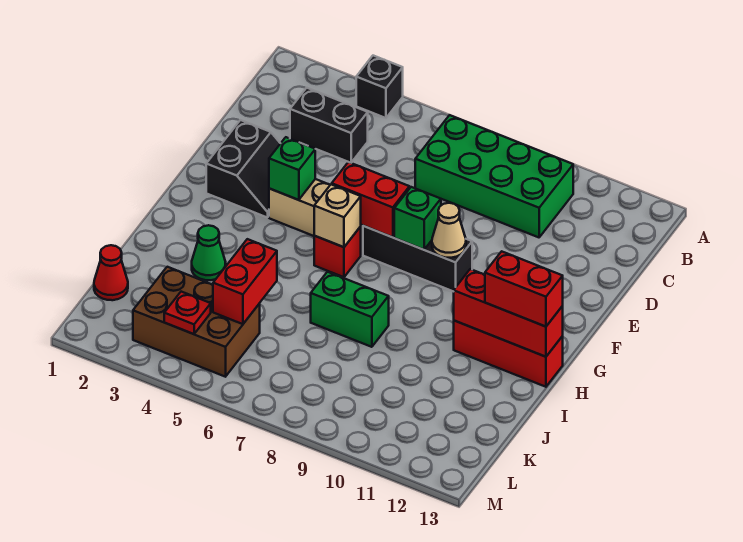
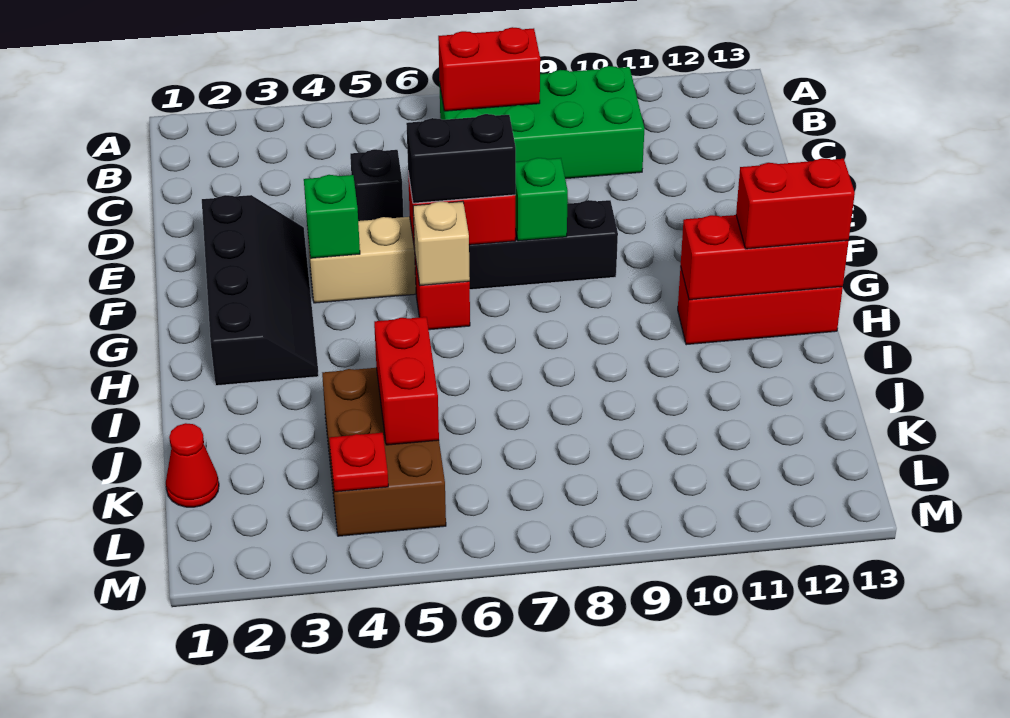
black 1x1 brick [356,56,403,118] -> black 1x1 brick moved to [350,149,404,221]
none -> red 1x2 brick [438,27,540,111]
black 1x2 brick [290,88,368,163] -> black 1x2 brick moved to [406,114,516,203]
black 2x2 slope [206,120,281,218] -> black 2x4 slope [202,195,319,386]
tan 1x1 cone [432,203,466,258] -> none
green 1x1 cone [192,225,226,280] -> none
green 1x2 brick [311,272,389,347] -> none
brown 2x3 brick [133,267,260,377] -> brown 2x3 brick turned to [322,368,446,536]

